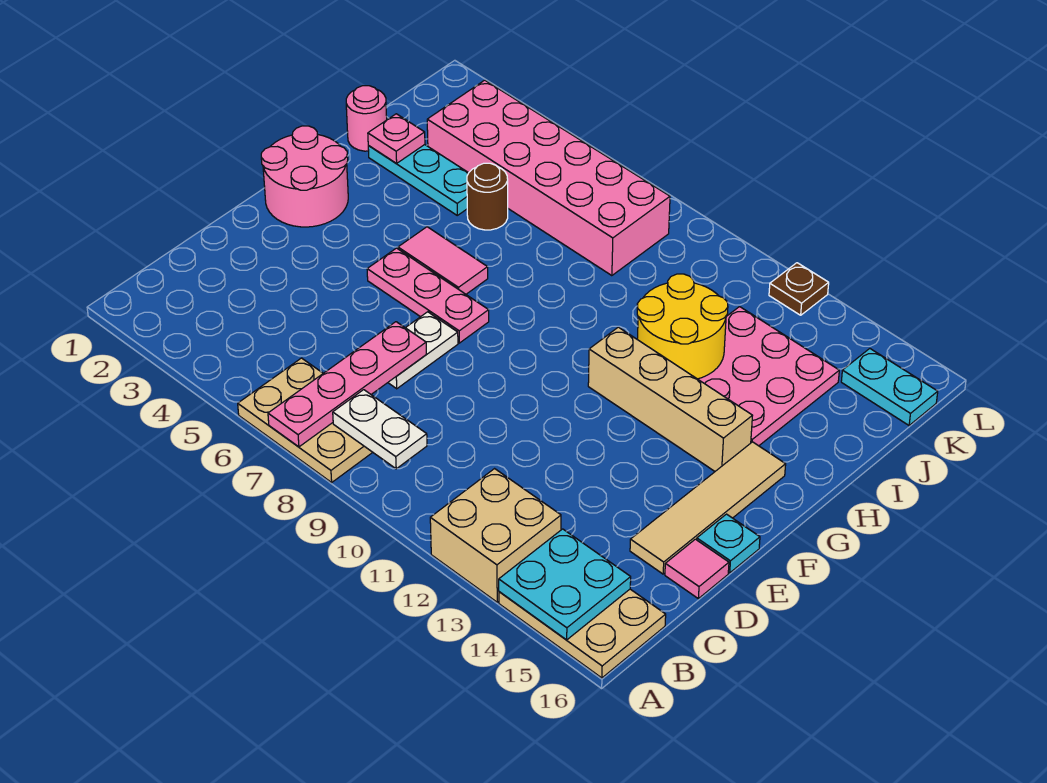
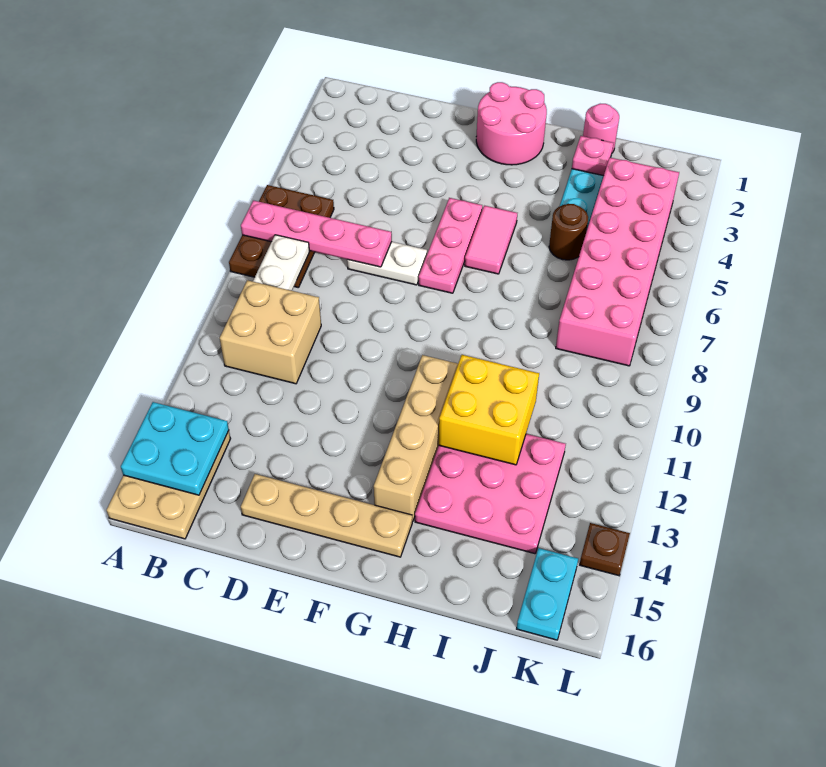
tan 2x3 plate [238,358,373,482] -> brown 2x3 plate [229,185,334,288]
tan 2x2 brick [430,469,561,602] -> tan 2x2 brick moved to [220,280,321,384]
tan 1x4 tile [630,442,786,574] -> tan 1x4 plate [241,474,412,557]
pink 1x1 tile [665,539,729,599] -> none
cyan 1x1 plate [697,514,760,573] -> none
yellow 2x2 round brick [637,274,728,379] -> yellow 2x2 brick [439,355,539,465]
brown 1x1 plate [769,263,829,315] -> brown 1x1 plate moved to [580,523,630,576]

